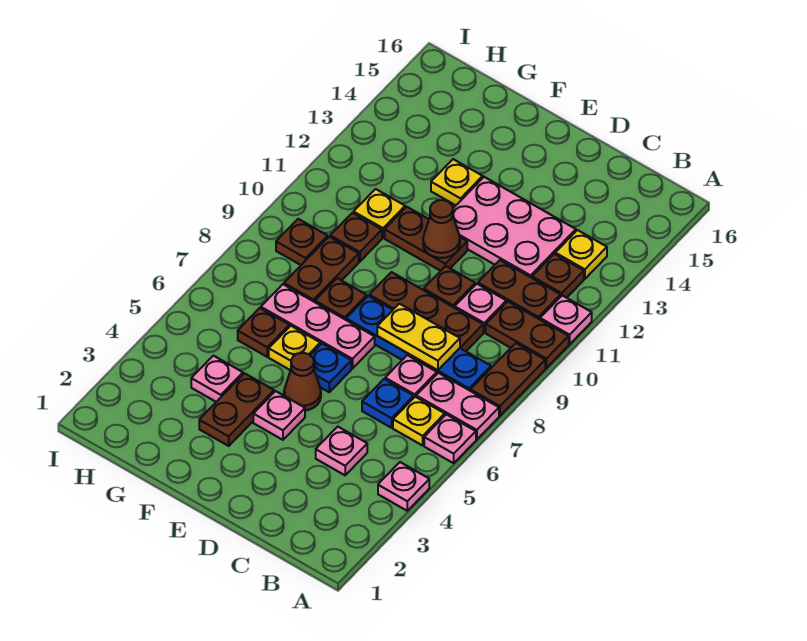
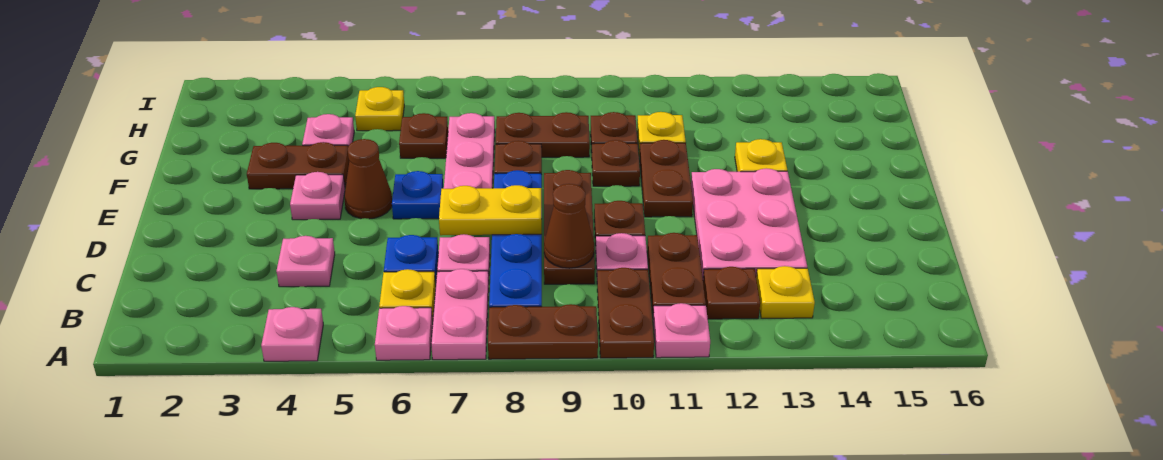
yellow 1x2 plate [377,304,460,370] -> yellow 1x2 plate turned to [439,185,542,235]
brown 1x1 cone [423,200,460,258] -> brown 1x1 cone moved to [544,184,594,268]
yellow 1x1 plate [269,326,320,370] -> yellow 1x1 plate moved to [355,87,404,131]
brown 1x1 plate [276,219,328,265] -> brown 1x1 plate moved to [592,140,640,186]

